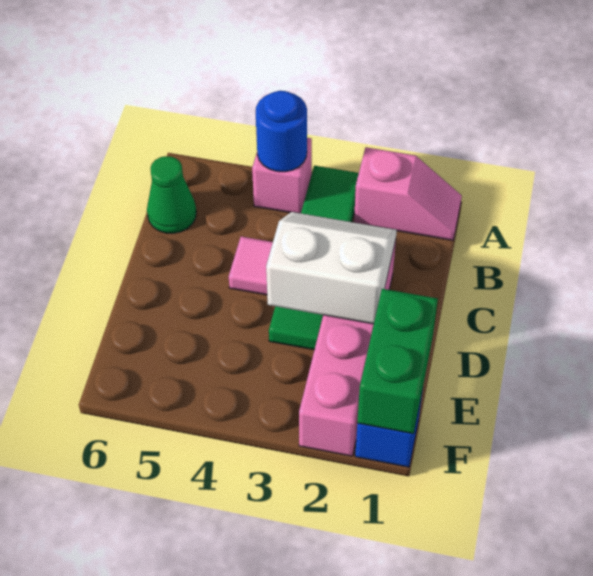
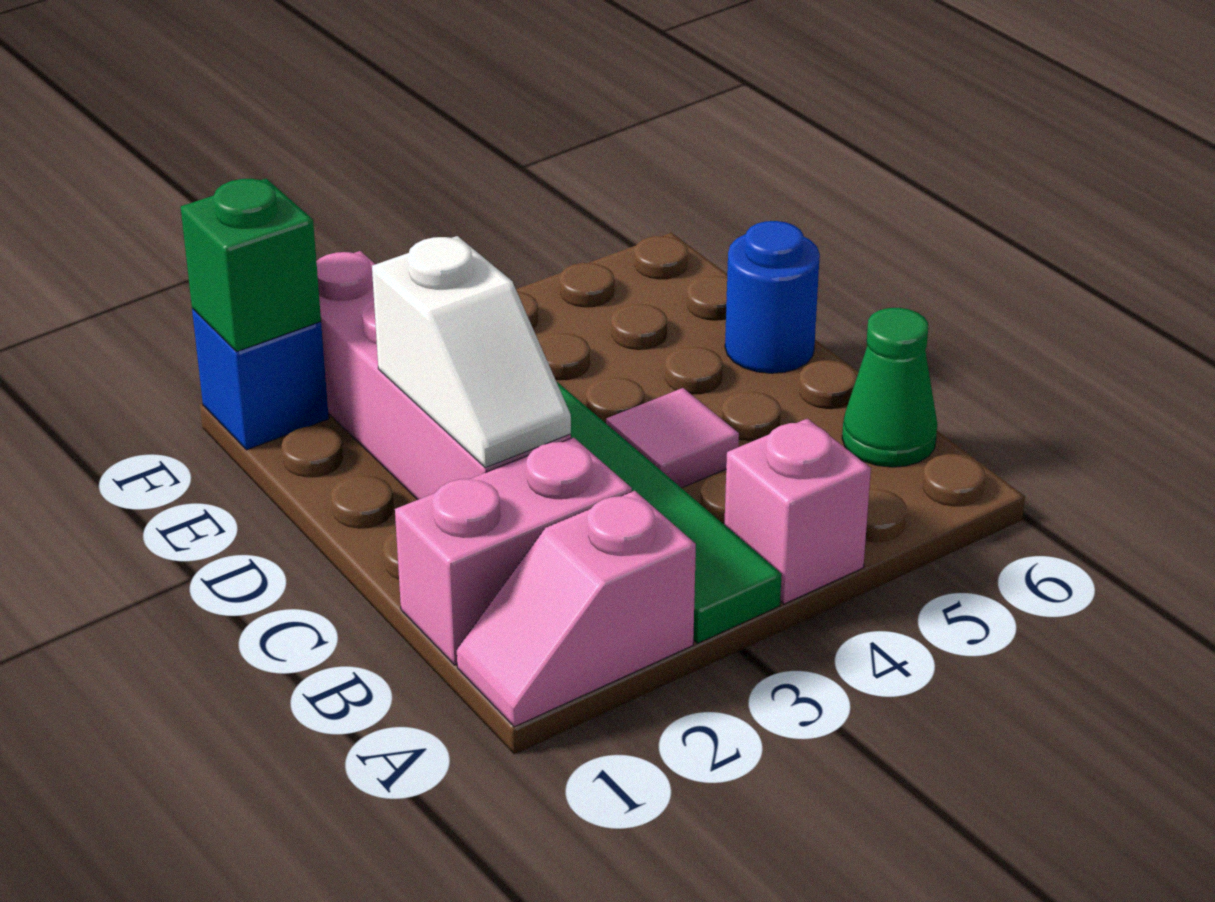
blue 1x1 round brick [256,91,307,172] -> blue 1x1 round brick moved to [725,221,820,373]
none -> pink 1x2 brick [395,437,632,665]
white 2x2 slope [266,212,397,324] -> white 1x2 slope [372,236,571,468]
green 1x2 brick [357,289,438,434] -> green 1x1 brick [181,179,321,352]

